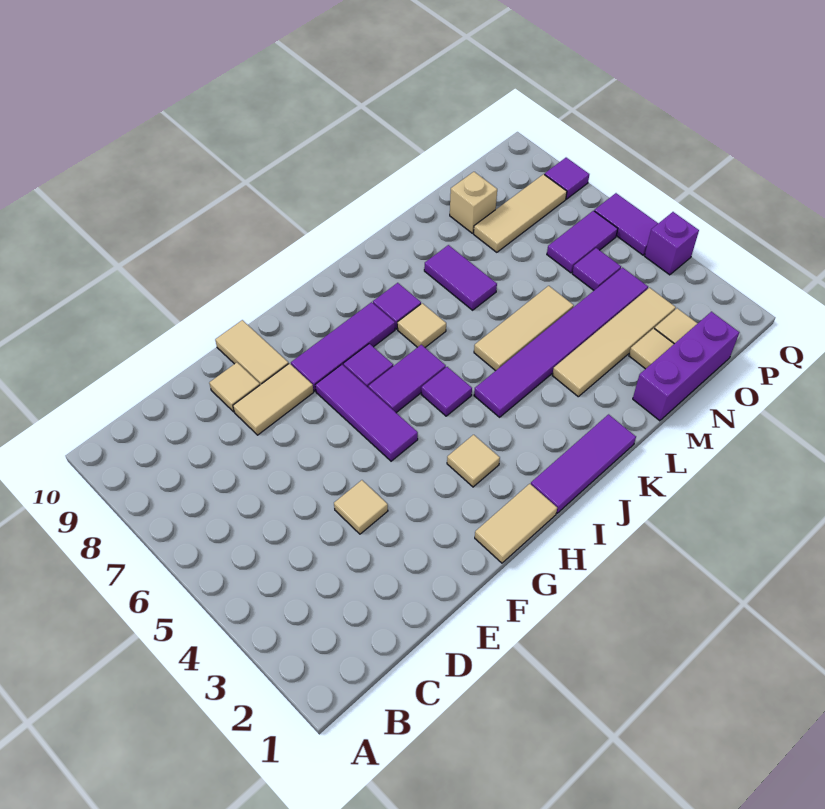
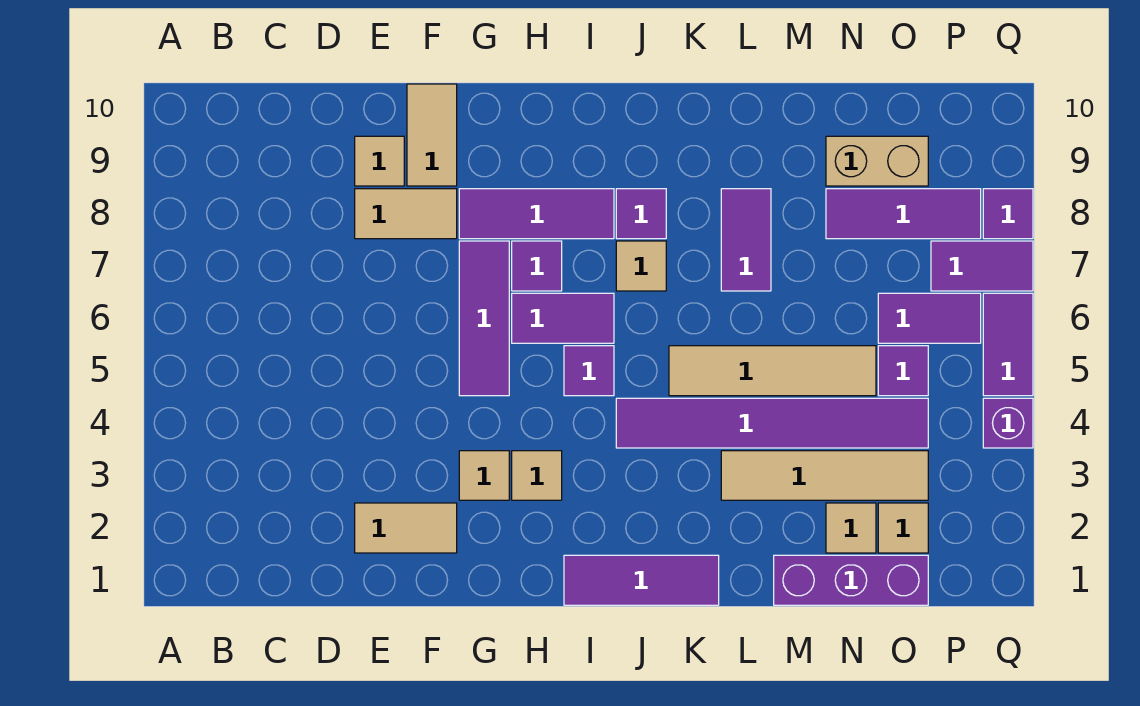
tan 1x1 tile [334,480,388,534] -> tan 1x1 tile moved to [459,451,509,500]
tan 1x2 tile [475,484,557,563] -> tan 1x2 tile moved to [355,503,457,553]
tan 1x3 tile [474,286,574,371] -> tan 1x4 tile [669,346,876,396]
tan 1x3 tile [474,174,567,252] -> purple 1x3 tile [826,189,981,239]
tan 1x1 brick [450,172,497,233] -> tan 1x2 brick [826,136,928,186]
none -> purple 1x2 tile [931,241,1033,291]

